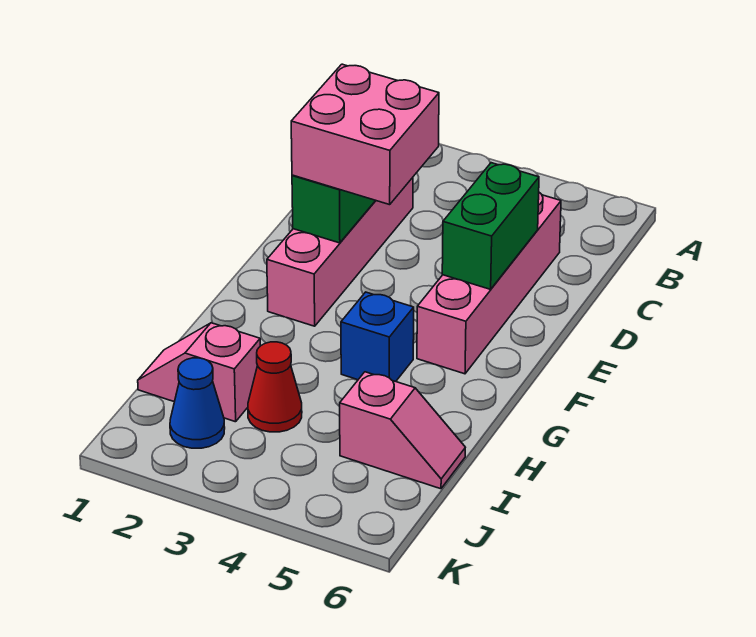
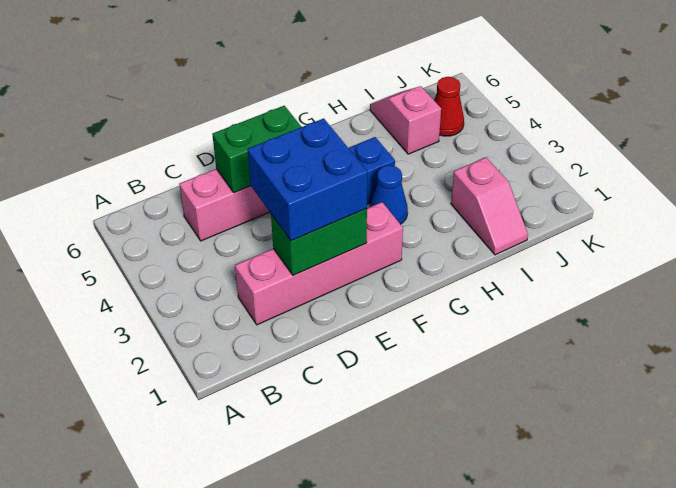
pink 2x2 brick [291,64,439,205] -> blue 2x2 brick [248,118,367,241]
red 1x1 cone [248,342,302,432] -> red 1x1 cone moved to [434,77,464,136]
blue 1x1 cone [170,358,225,448] -> blue 1x1 cone moved to [370,165,408,224]

